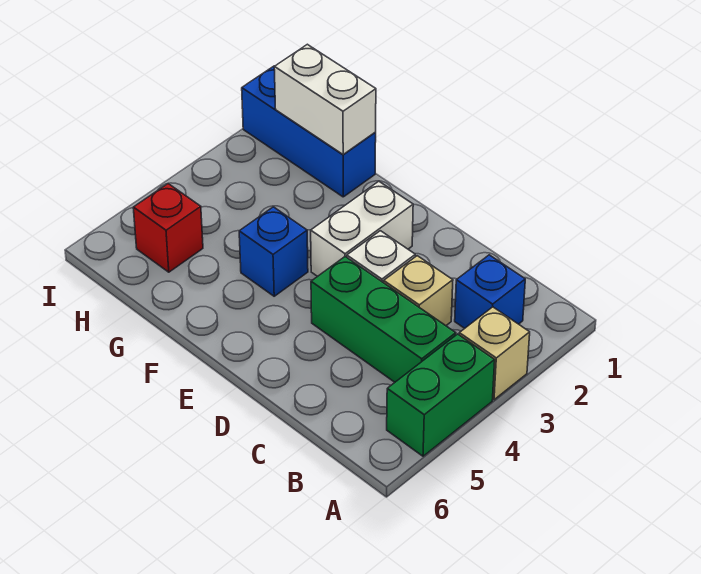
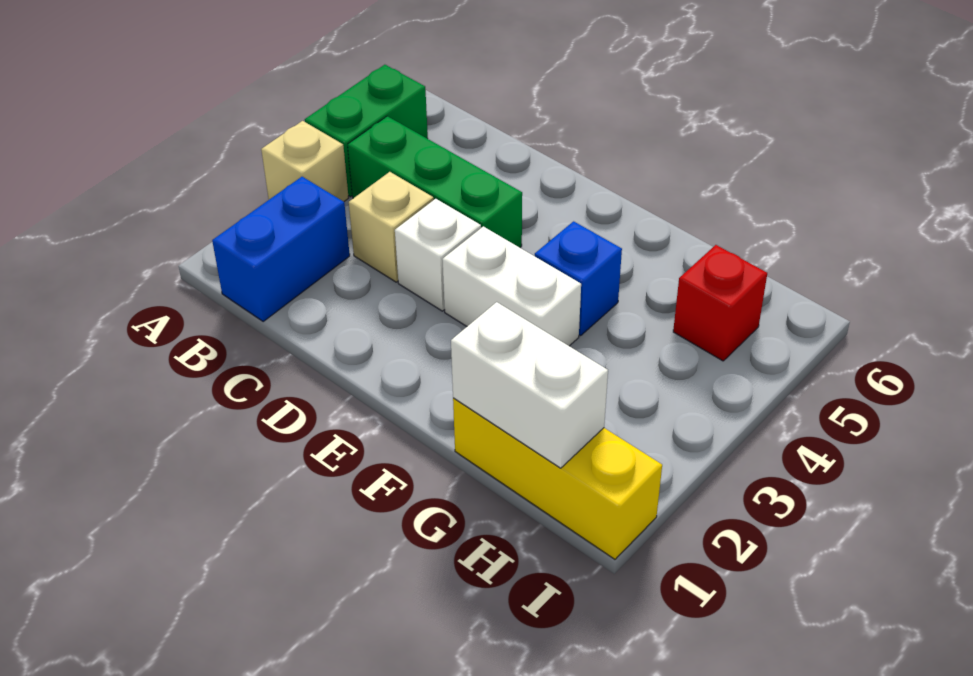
blue 1x1 brick [455,255,525,328] -> blue 1x2 brick [212,177,350,321]
white 1x2 brick [311,181,413,276] -> white 1x2 brick turned to [442,226,581,346]
blue 1x3 brick [242,66,376,197] -> yellow 1x3 brick [453,398,662,559]

